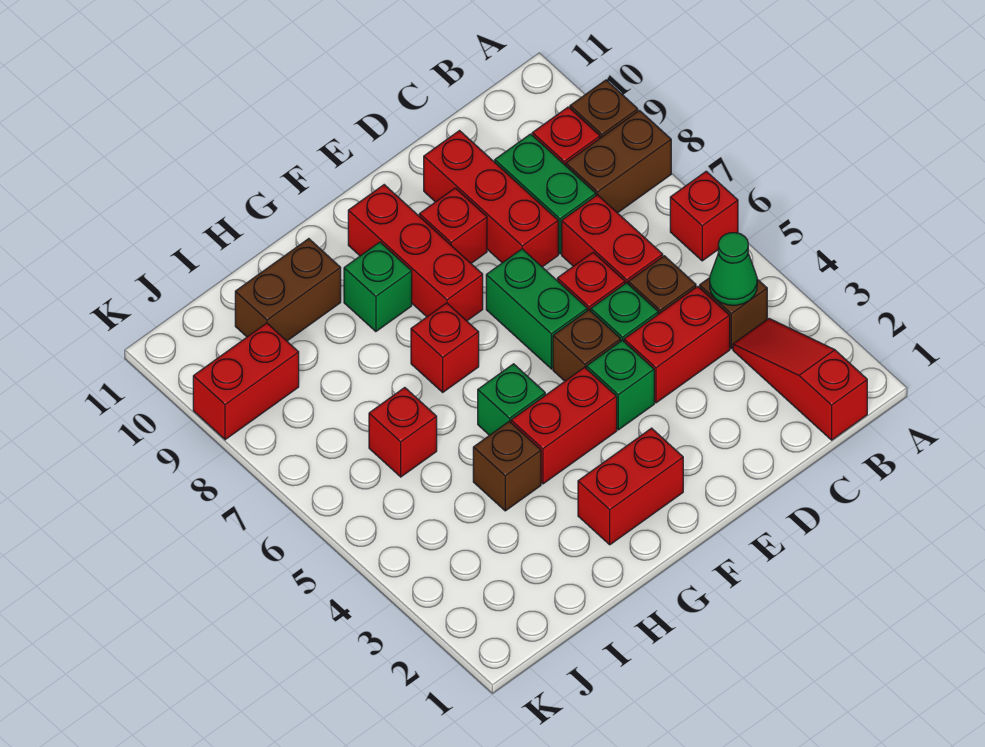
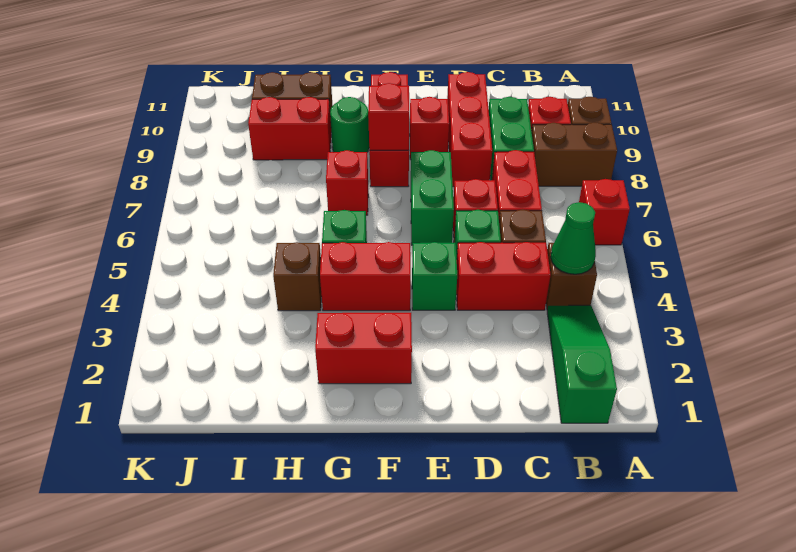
red 1x3 slope [733,319,867,440] -> green 1x3 slope [547,305,617,423]
brown 1x1 brick [553,310,621,381] -> none
green 1x1 brick [344,242,412,332] -> green 1x1 round brick [330,97,369,152]
red 1x1 brick [369,388,437,477] -> red 1x1 brick moved to [368,83,409,150]
red 1x2 brick [193,323,299,440] -> red 1x2 brick moved to [248,97,331,160]

